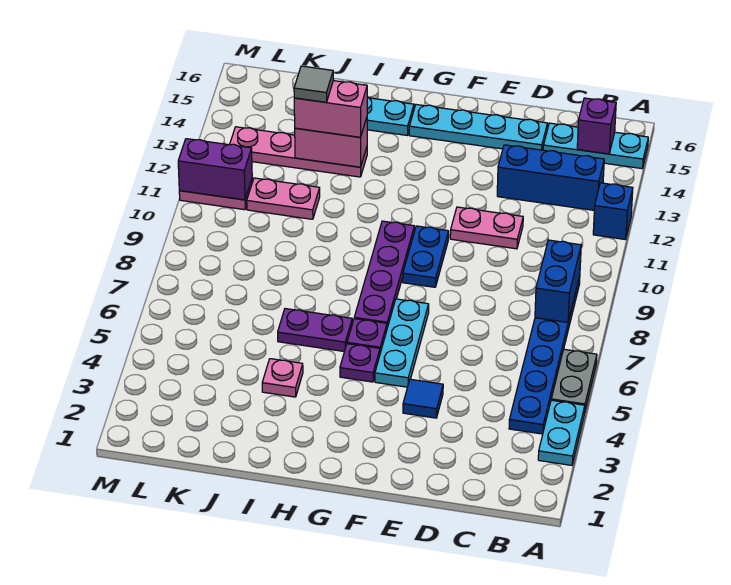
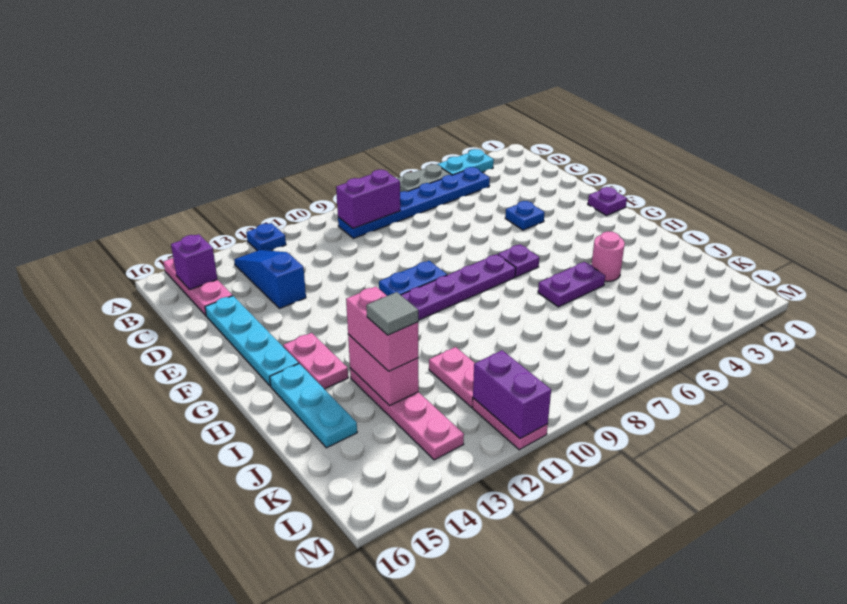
blue 1x1 brick [593,183,633,240] -> blue 1x1 plate [246,223,286,251]
cyan 1x3 plate [543,123,648,169] -> pink 1x3 plate [163,258,232,316]
blue 1x2 brick [535,240,581,322] -> purple 1x2 brick [336,170,400,229]
blue 1x3 brick [497,145,604,210] -> blue 1x3 slope [234,250,306,309]
pink 1x2 plate [450,207,523,249] -> pink 1x2 plate moved to [283,333,348,389]
blue 1x1 tile [403,379,443,418] -> blue 1x1 plate [505,201,545,230]
cyan 1x3 plate [375,299,429,387] -> none
purple 1x1 plate [340,344,380,382] -> purple 1x1 plate moved to [588,187,627,216]
purple 1x2 plate [278,309,352,351] -> purple 1x2 plate turned to [538,262,605,307]
pink 1x1 plate [262,359,303,397] -> pink 1x1 round brick [592,231,625,281]

